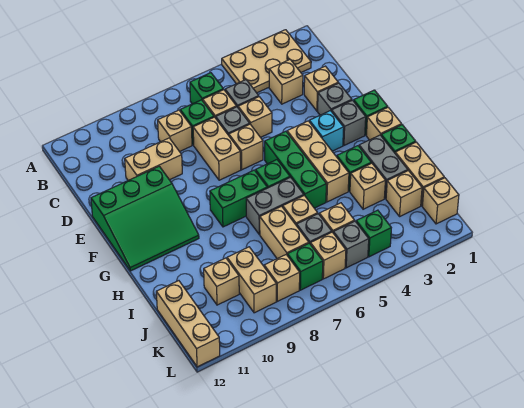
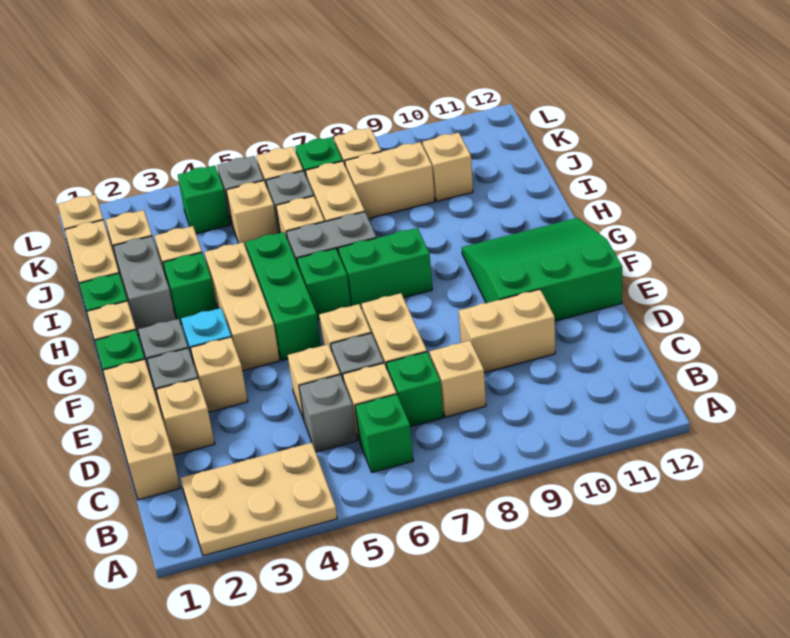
tan 1x1 brick [269,60,303,104] -> tan 1x1 brick moved to [190,337,248,412]
tan 1x2 brick [227,247,276,313] -> tan 1x2 brick turned to [345,142,435,219]
tan 1x3 brick [156,281,220,367] -> tan 1x3 brick moved to [103,359,180,500]

